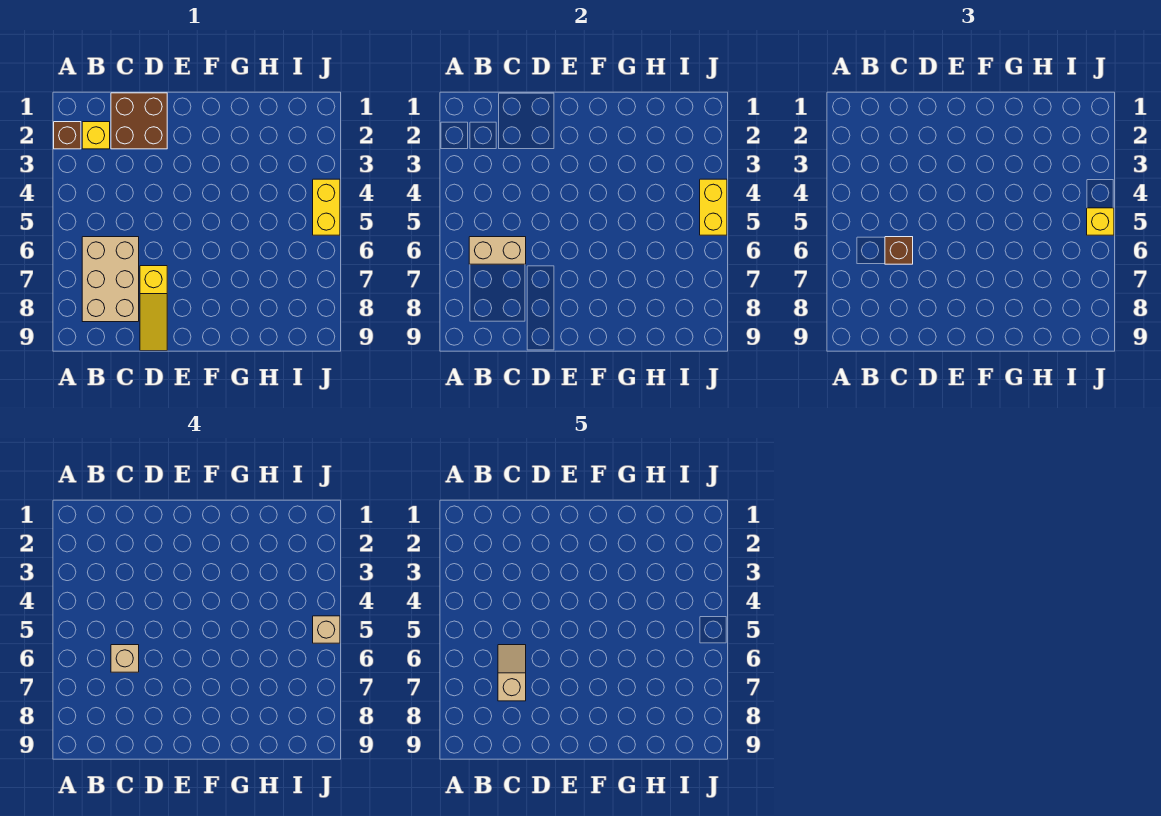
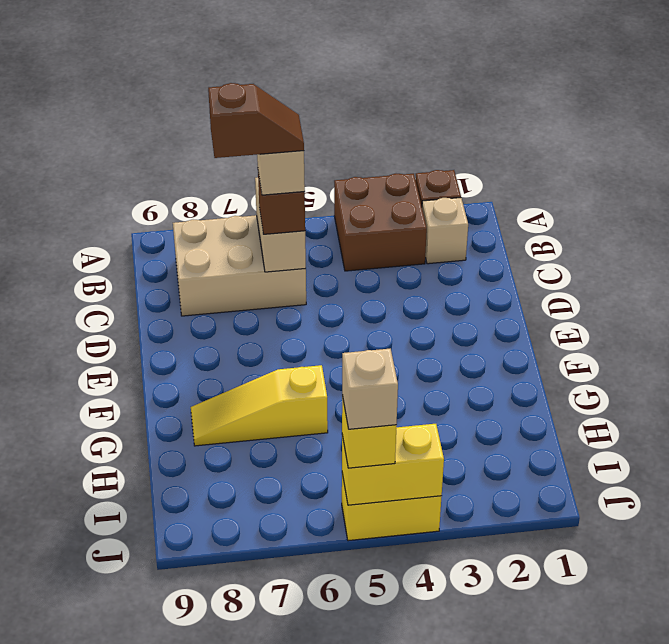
yellow 1x1 brick [82,122,110,149] -> tan 1x1 brick [422,198,468,264]
brown 2x2 brick [111,93,167,149] -> brown 2x2 brick moved to [334,174,427,271]
tan 1x2 slope [498,645,526,701] -> brown 1x2 slope [208,83,304,158]
yellow 1x3 slope [140,266,167,351] -> yellow 1x3 slope moved to [191,365,328,446]

